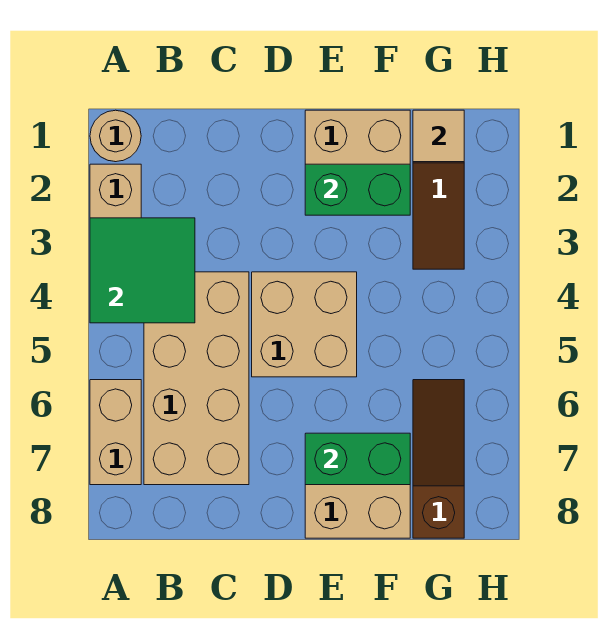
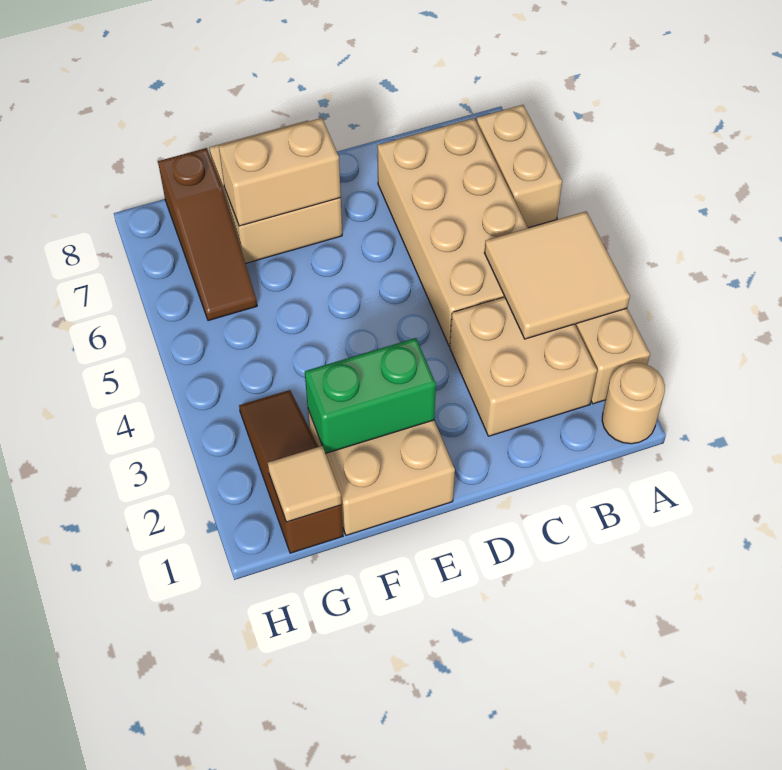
green 2x2 tile [90,218,195,323] -> tan 2x2 tile [484,211,630,339]
tan 2x2 brick [252,272,357,377] -> tan 2x2 brick moved to [450,297,597,436]
green 1x2 brick [305,433,410,485] -> tan 1x2 brick [219,118,341,226]

